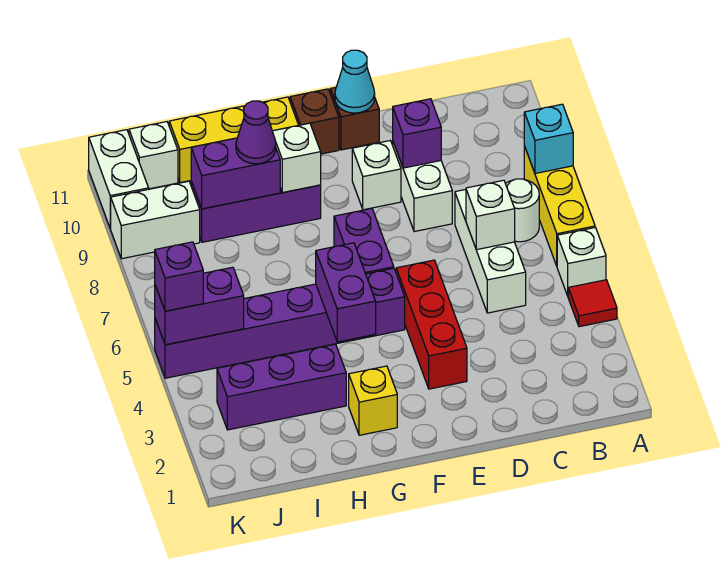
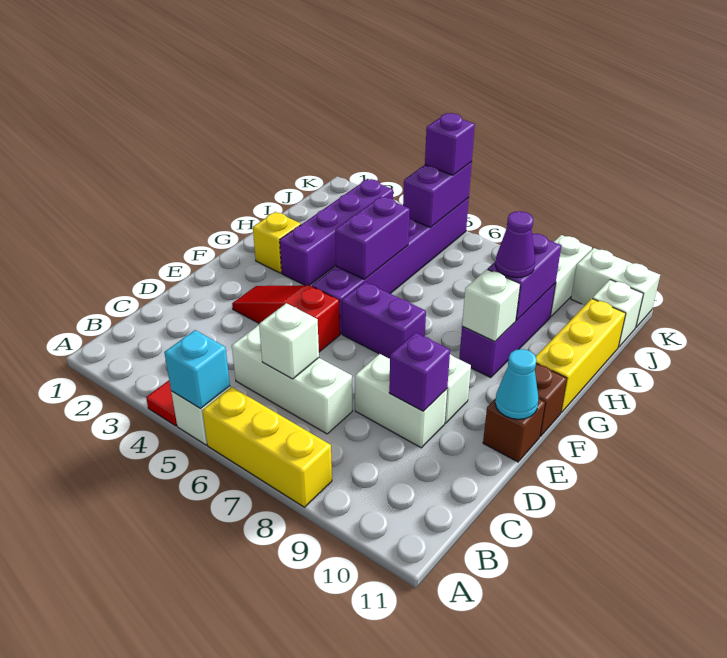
cyan 1x1 brick [524,104,573,173] -> cyan 1x1 brick moved to [164,330,230,409]
white 1x1 round brick [506,179,539,242] -> none
red 1x3 brick [396,260,467,389] -> red 1x3 slope [232,285,340,352]
purple 1x2 brick [316,243,376,342] -> purple 1x2 brick turned to [335,197,410,279]
purple 1x3 brick [217,344,346,430] -> purple 1x4 brick [280,179,393,285]

